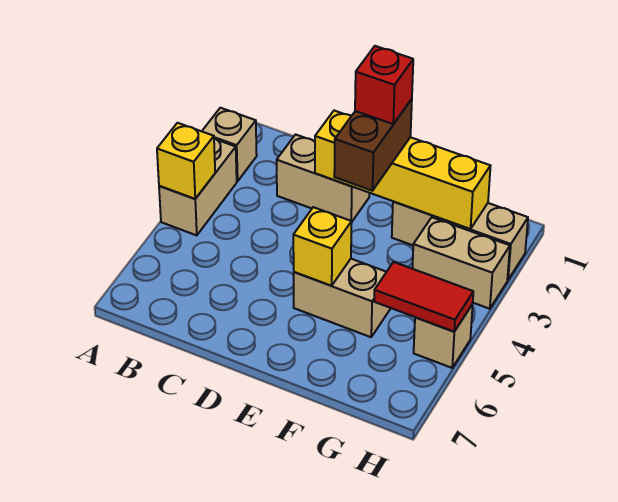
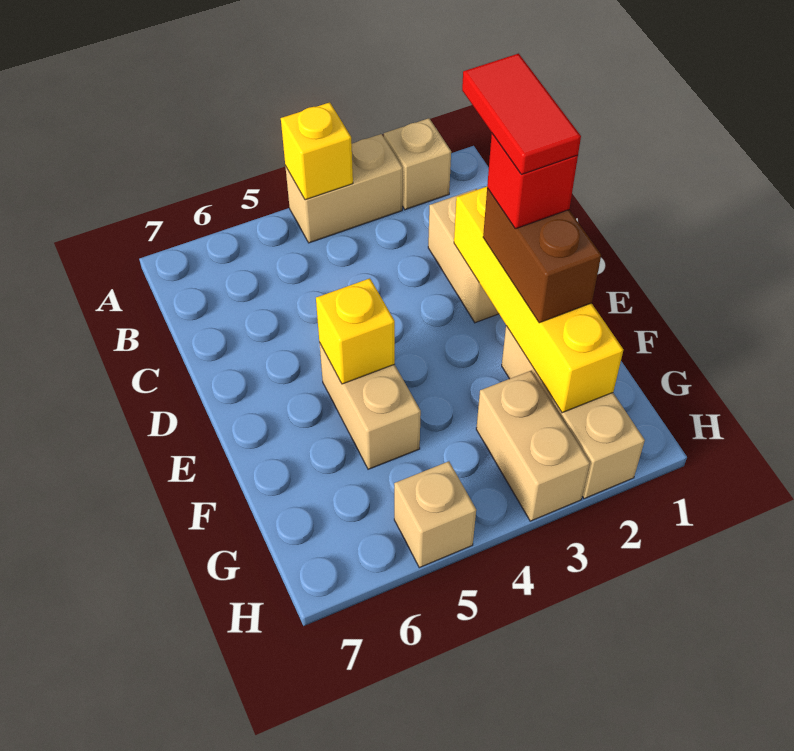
brown 1x2 brick [334,99,412,191] -> brown 1x2 brick turned to [483,188,601,323]
red 1x2 tile [374,262,473,332] -> red 1x2 tile moved to [462,54,581,174]

